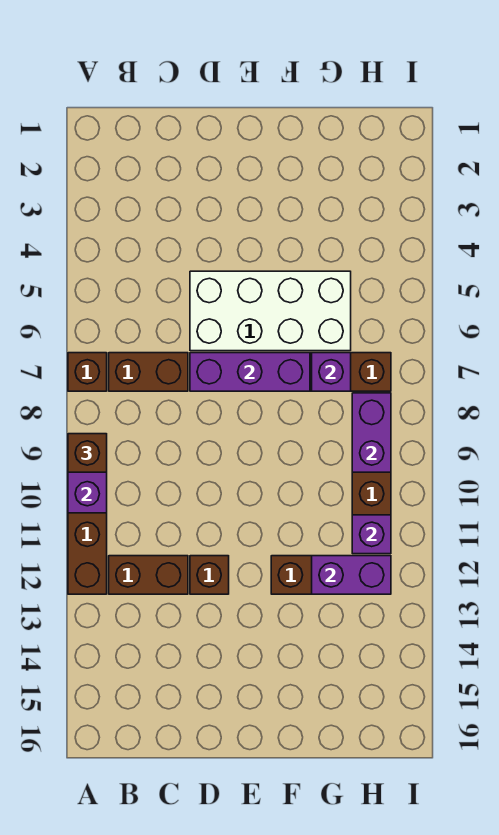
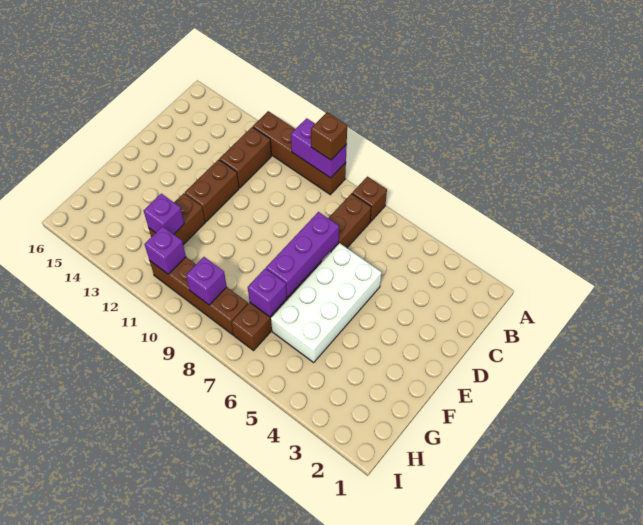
brown 1x1 brick [190,556,229,594] -> brown 1x2 brick [185,160,239,222]
purple 1x2 brick [312,556,391,594] -> purple 1x1 brick [144,194,184,234]
purple 1x2 brick [352,393,391,472] -> purple 1x1 brick [186,257,227,305]

